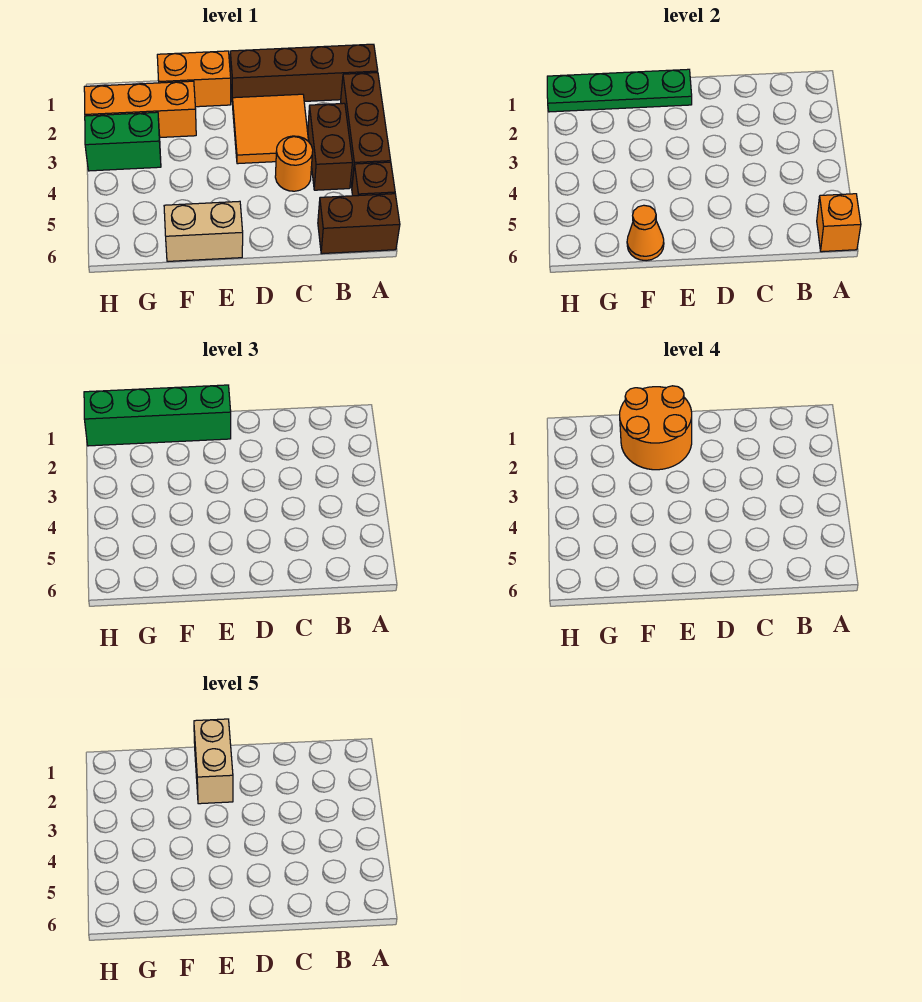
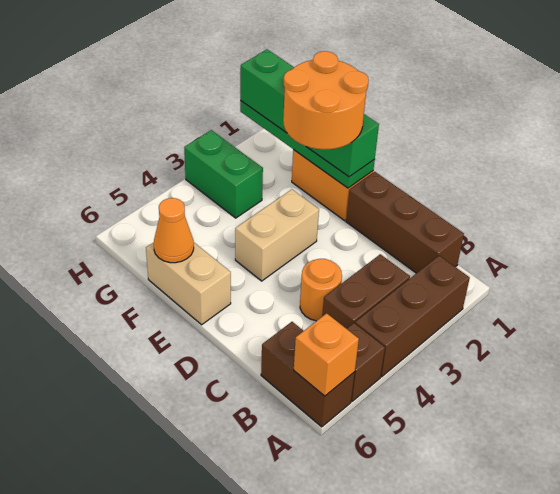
brown 1x4 brick [230,44,378,105] -> brown 1x3 brick [346,172,464,273]
orange 2x2 tile [233,94,309,164] -> none
tan 1x2 brick [194,719,233,804] -> tan 1x2 brick moved to [235,189,319,281]
orange 1x3 brick [84,81,196,137] -> none

